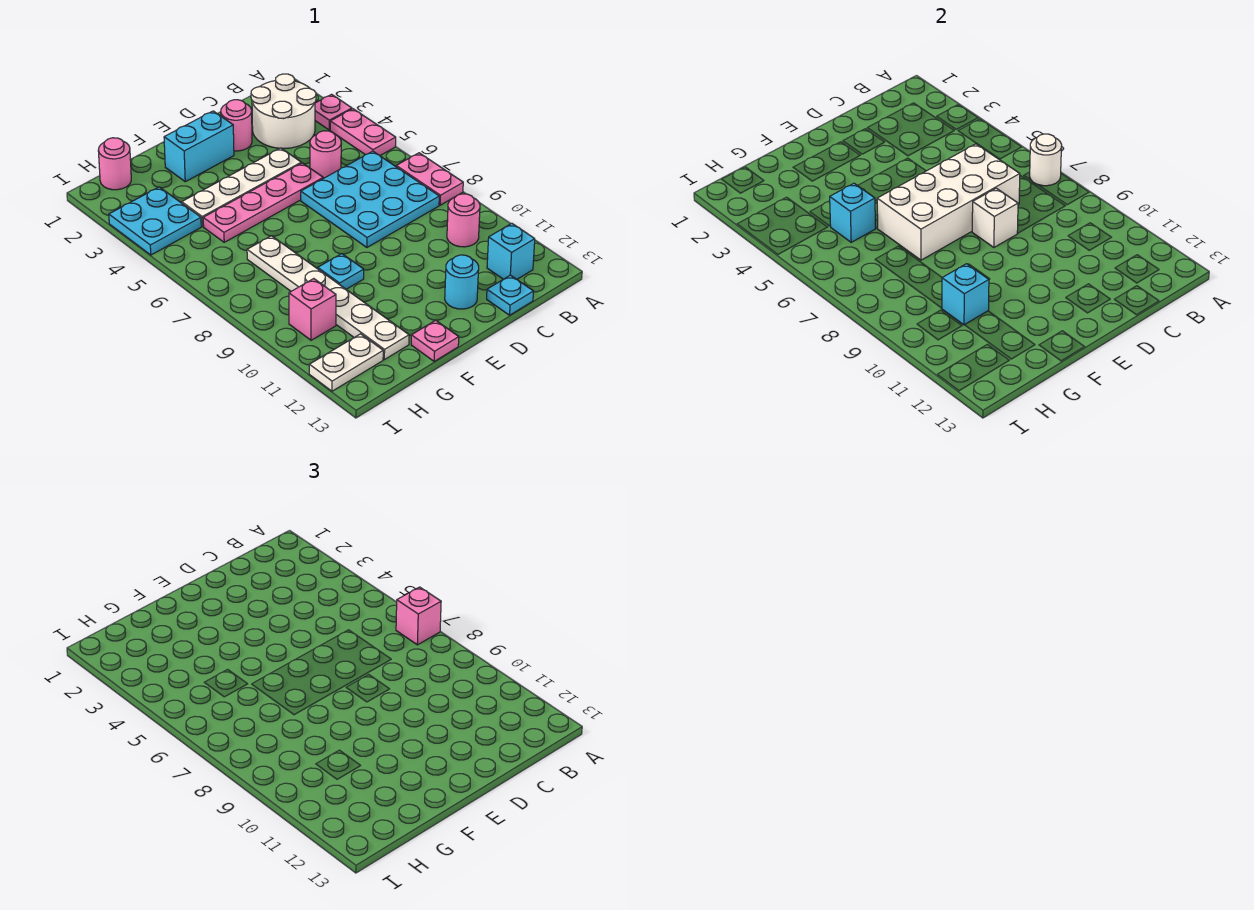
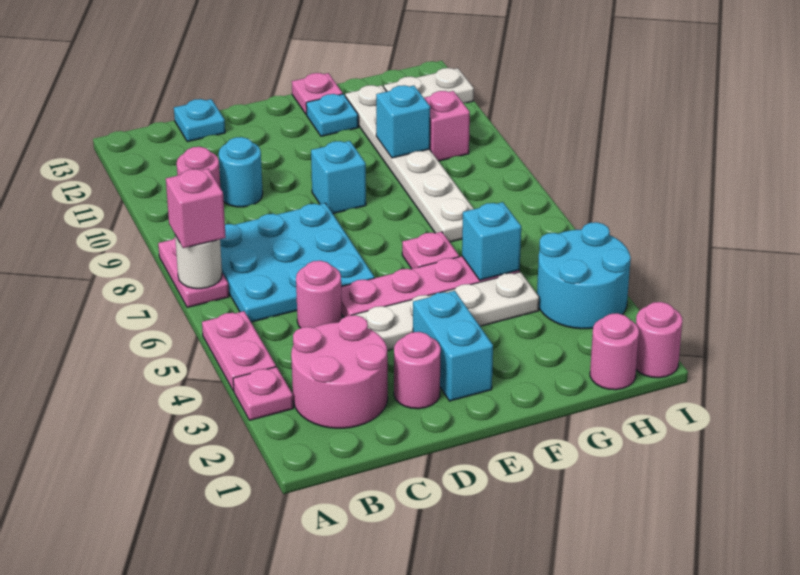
white 2x2 round brick [251,74,316,148] -> pink 2x2 round brick [291,315,388,428]
cyan 1x1 brick [487,223,535,279] -> cyan 1x1 brick moved to [311,141,366,214]
white 2x4 brick [877,144,1020,260] -> none
white 1x1 brick [972,188,1018,247] -> none
cyan 1x1 round brick [445,255,479,309] -> cyan 1x1 round brick moved to [219,137,263,207]
cyan 1x2 brick [164,111,234,182] -> cyan 1x2 brick turned to [413,291,493,401]
none -> pink 1x1 plate [402,232,459,269]
cyan 1x1 plate [317,254,364,289] -> cyan 1x1 plate moved to [306,94,358,136]
cyan 2x2 plate [109,187,201,255] -> cyan 2x2 round brick [537,222,631,329]
none -> pink 1x1 round brick [636,302,682,378]

